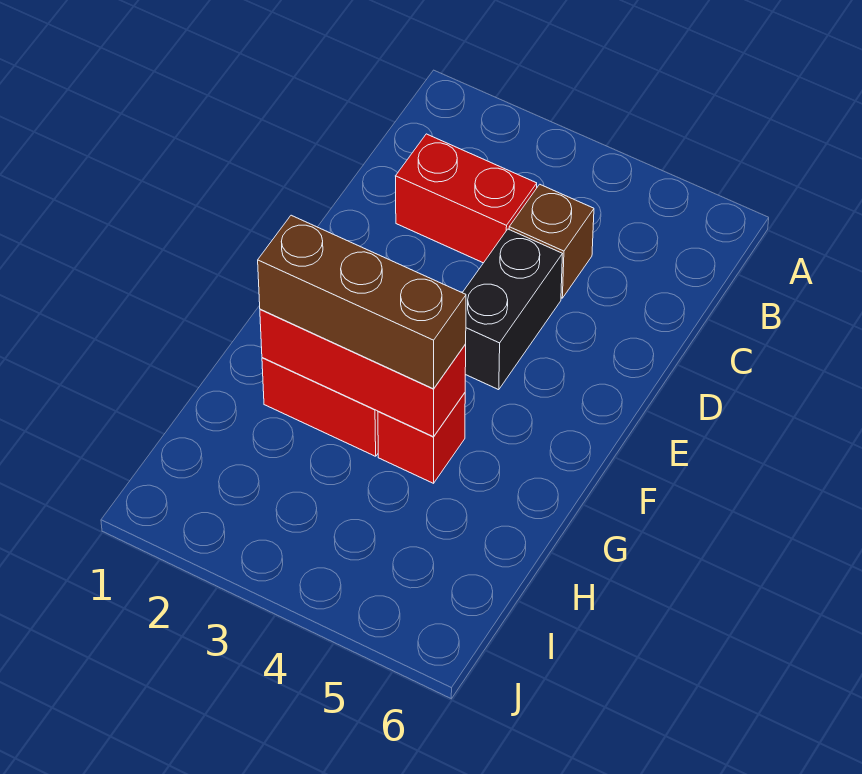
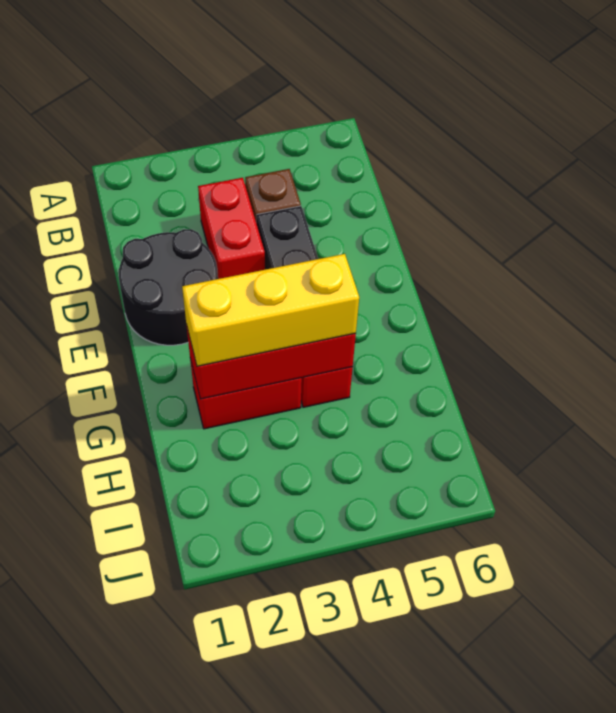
red 1x2 brick [396,134,537,263] -> red 1x2 brick turned to [198,178,265,279]
none -> black 2x2 round brick [119,229,218,345]
brown 1x3 brick [258,215,466,389] -> yellow 1x3 brick [182,254,359,366]

